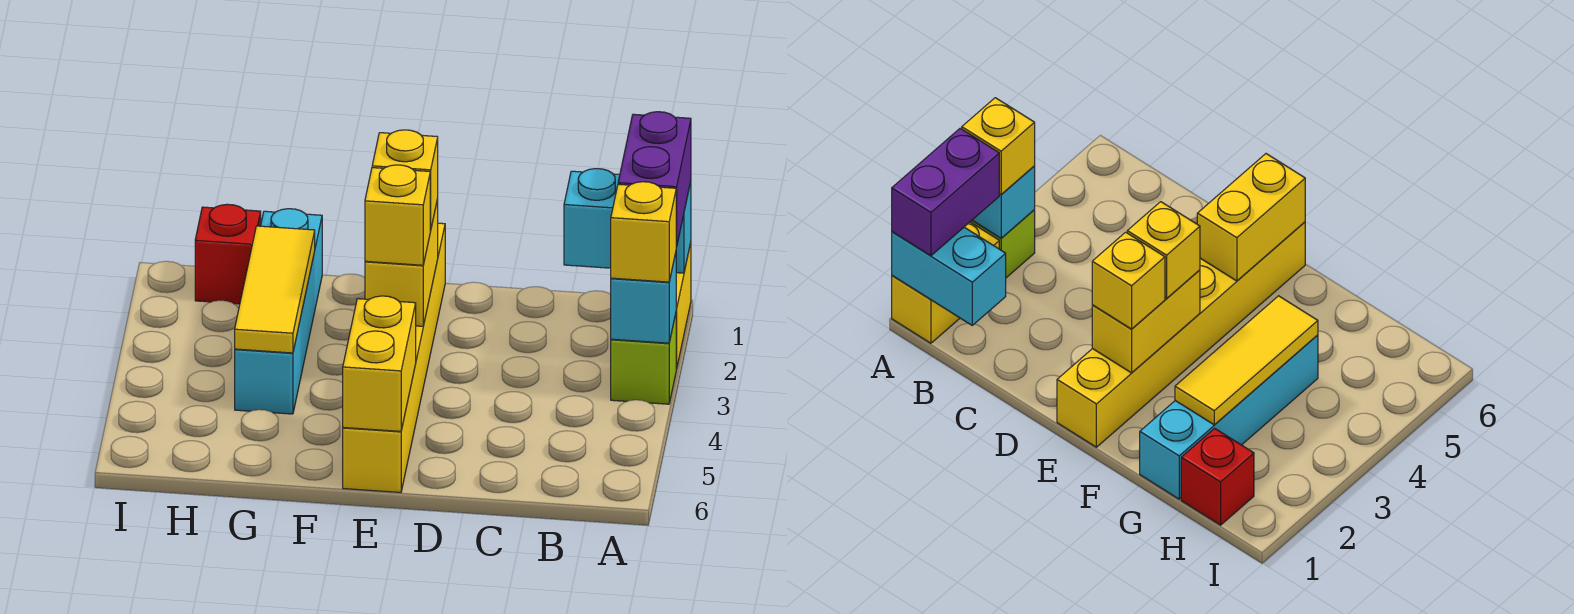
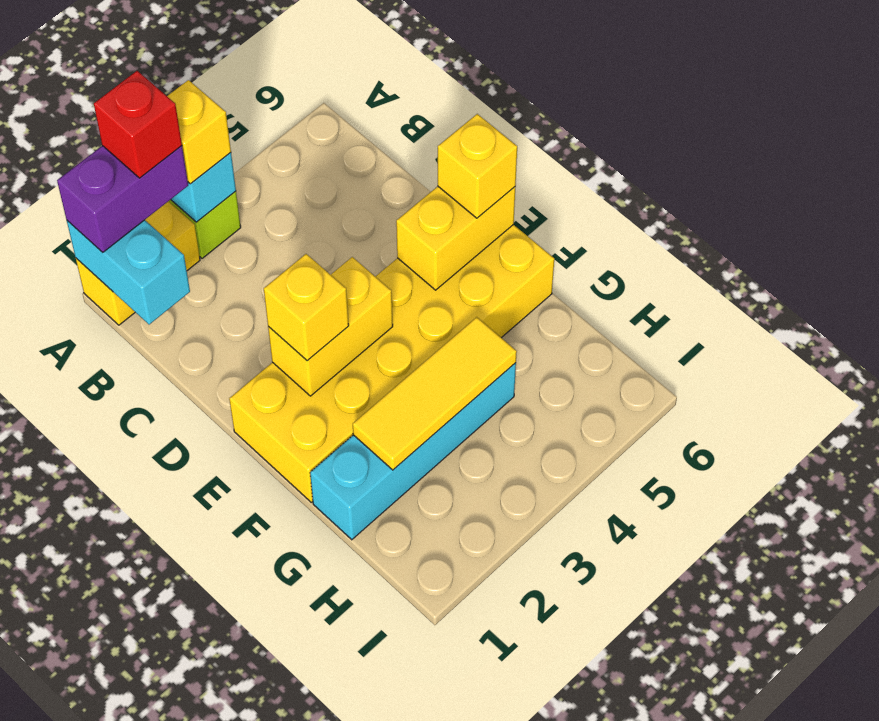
yellow 1x6 brick [343,223,445,492] -> yellow 2x6 brick [229,225,554,502]
yellow 1x1 brick [365,165,430,265] -> yellow 1x1 brick moved to [438,114,517,218]
red 1x1 brick [195,204,261,304] -> red 1x1 brick moved to [94,71,182,178]

